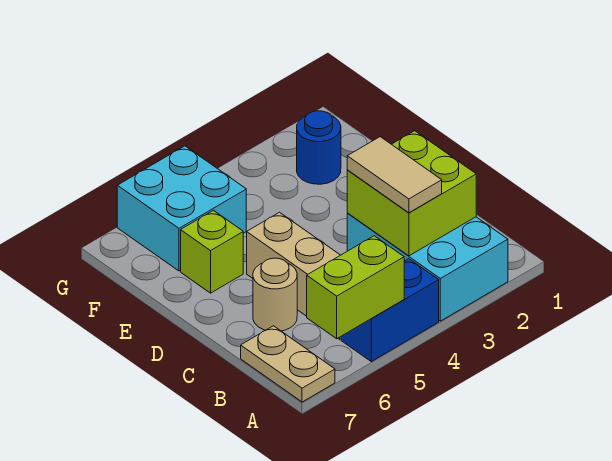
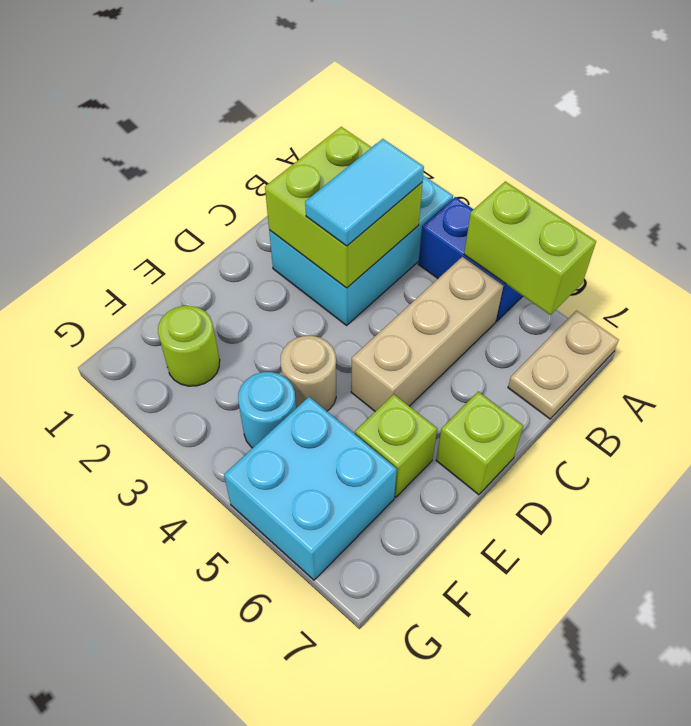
tan 1x2 tile [347,137,442,213] -> cyan 1x2 tile [305,139,424,246]
tan 1x1 round brick [253,258,297,331] -> tan 1x1 round brick moved to [281,336,336,411]
none -> lime 1x1 brick [436,392,523,495]
blue 1x1 round brick [297,111,341,184] -> lime 1x1 round brick [158,306,220,386]
none -> cyan 1x1 round brick [238,372,296,448]

